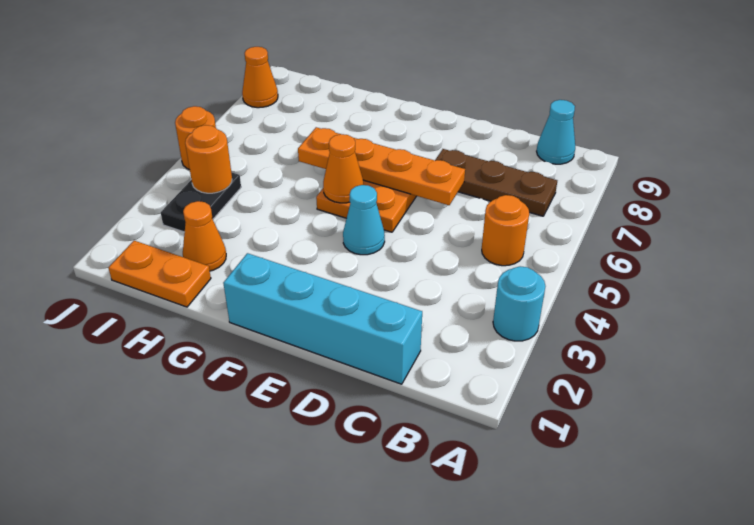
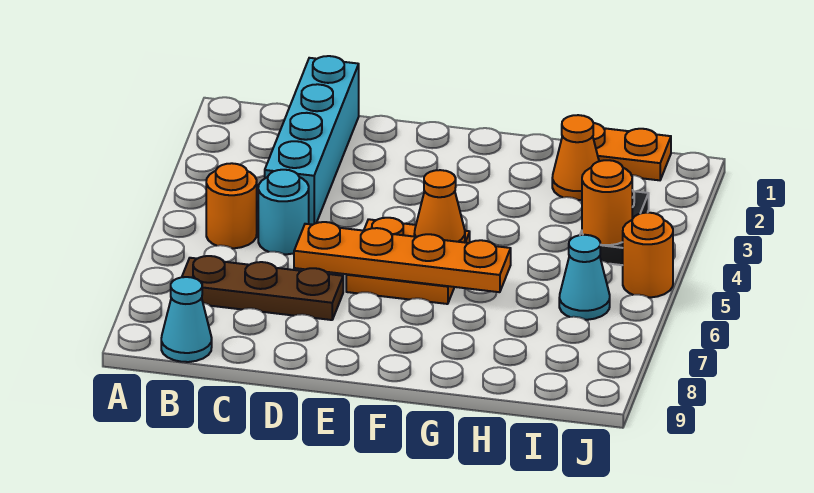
cyan 1x1 round brick [493,266,546,341] -> cyan 1x1 round brick moved to [258,170,309,255]
cyan 1x4 brick [223,253,422,384] -> cyan 1x4 brick turned to [265,56,359,225]
cyan 1x1 cone [343,185,385,255] -> cyan 1x1 cone moved to [559,235,610,320]
orange 1x1 cone [242,47,278,108] -> none

